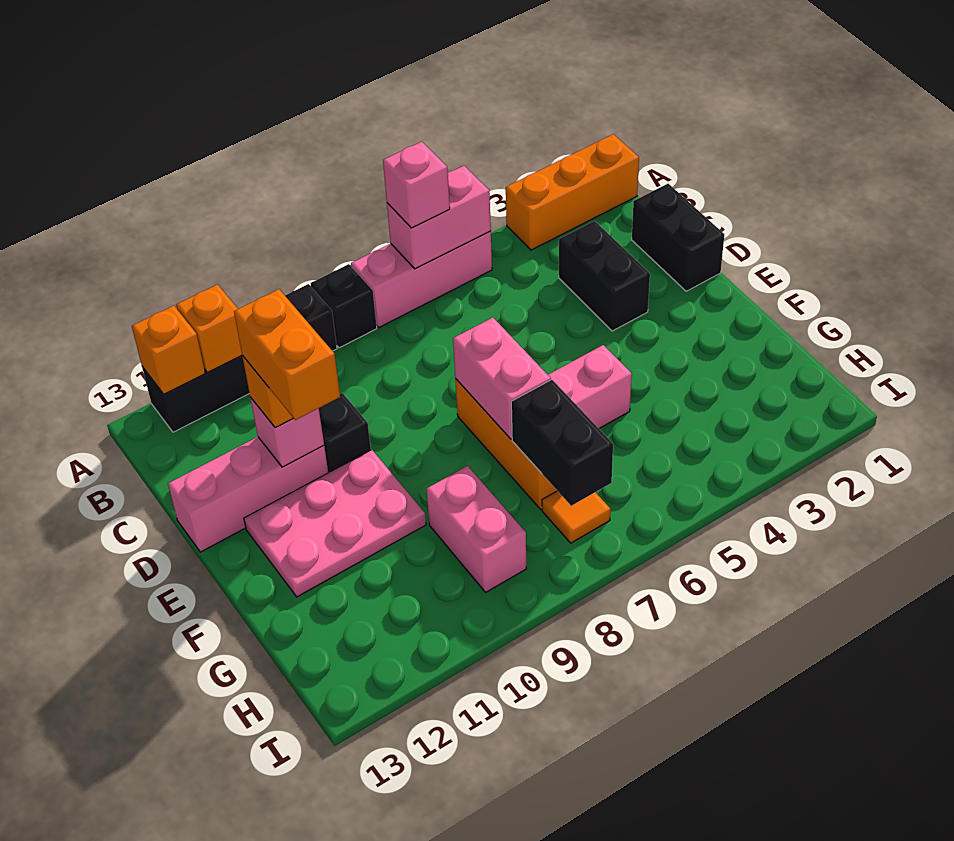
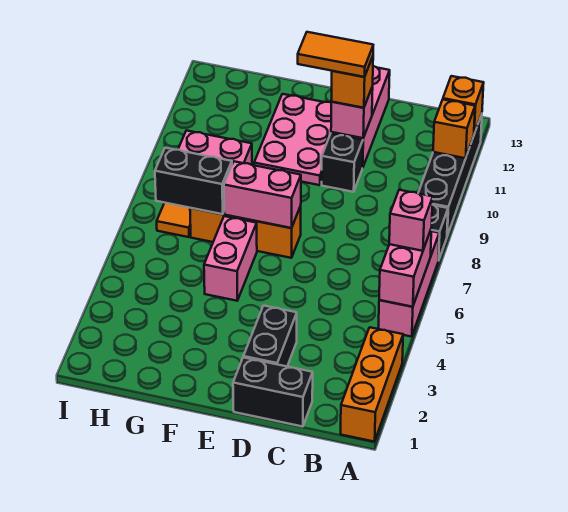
black 1x2 brick [559,221,650,331] -> black 1x2 brick turned to [243,306,297,366]
orange 1x2 brick [234,289,340,420] -> orange 1x2 tile [298,32,373,77]

